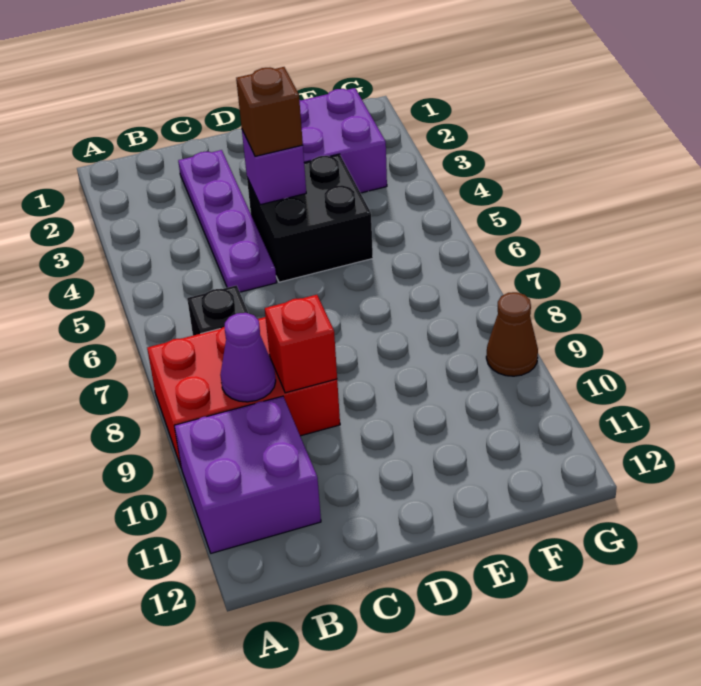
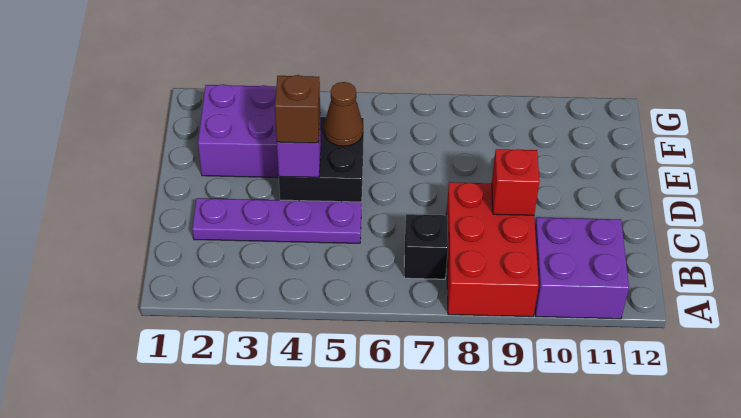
purple 1x1 cone [220,313,276,402] -> none
brown 1x1 cone [486,292,538,376] -> brown 1x1 cone moved to [324,82,363,146]

